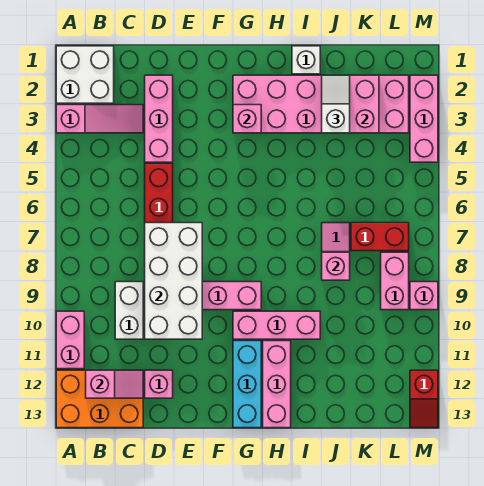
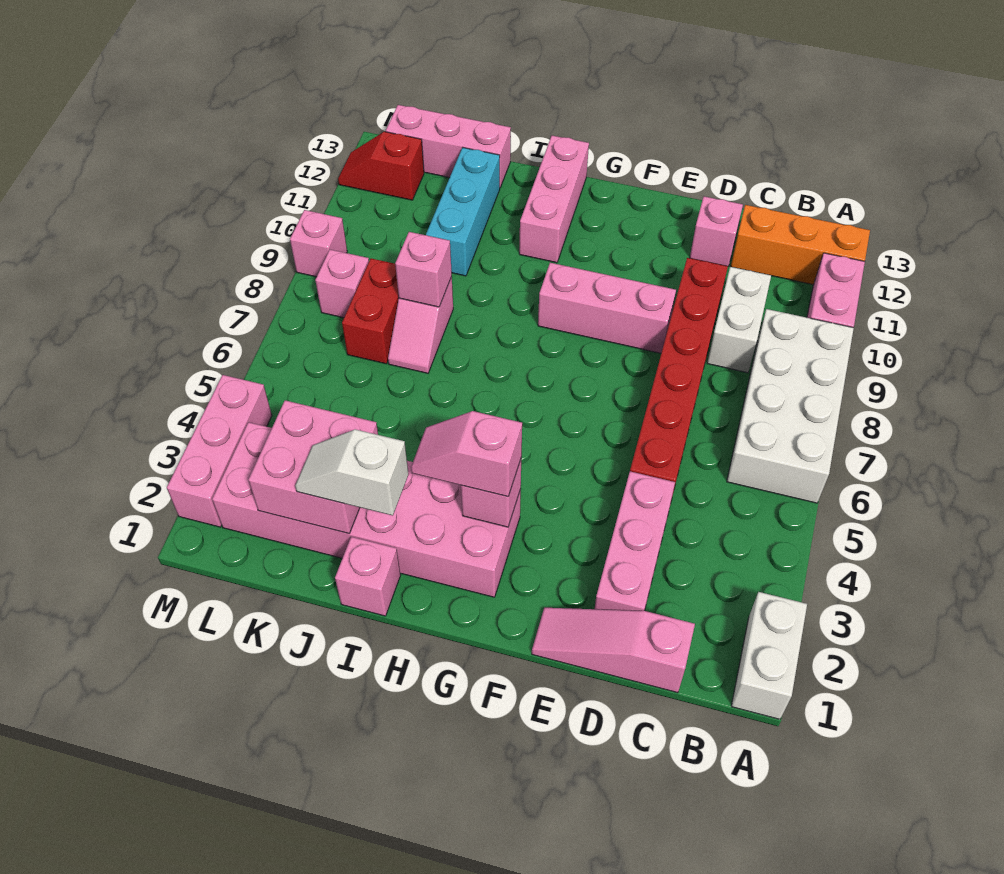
white 2x2 brick [56,46,114,103] -> white 1x2 brick [731,592,807,719]
pink 1x3 slope [56,105,143,133] -> pink 1x3 slope moved to [532,608,695,693]
orange 2x3 brick [56,370,143,428] -> orange 1x3 brick [731,205,870,285]
pink 1x2 slope [86,370,143,398] -> pink 1x2 slope moved to [411,411,522,497]
white 2x4 brick [145,223,202,339] -> white 2x4 brick moved to [727,309,854,503]
pink 1x3 brick [233,311,320,339] -> pink 1x3 brick moved to [386,105,511,187]
cyan 1x3 brick [233,341,261,428] -> cyan 1x3 brick moved to [426,148,500,276]
white 1x1 brick [292,46,320,74] -> pink 1x1 brick [335,537,400,616]
white 1x2 slope [322,75,350,133] -> white 1x2 slope turned to [295,429,408,516]
red 1x2 brick [351,223,409,251] -> red 1x2 brick turned to [342,259,399,364]
pink 1x2 brick [381,252,409,310] -> pink 1x1 brick [315,250,369,318]
red 1x2 slope [410,370,438,428] -> red 1x2 slope turned to [338,132,424,200]

